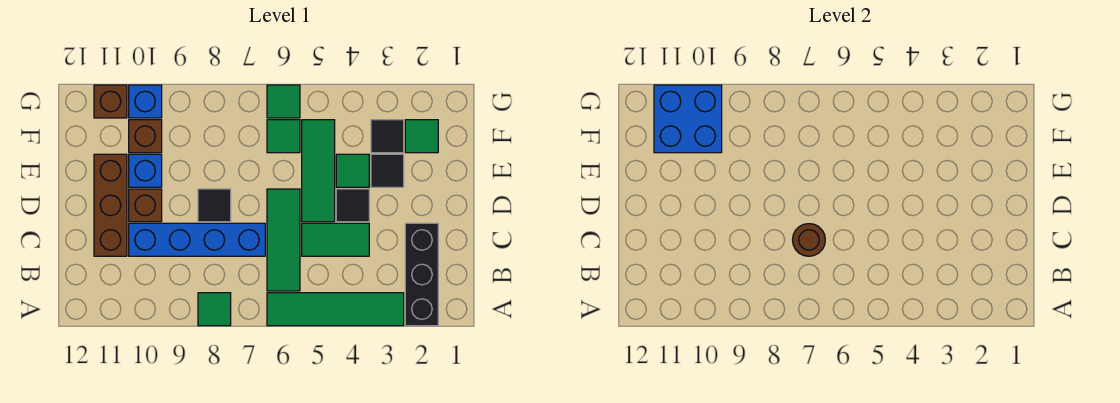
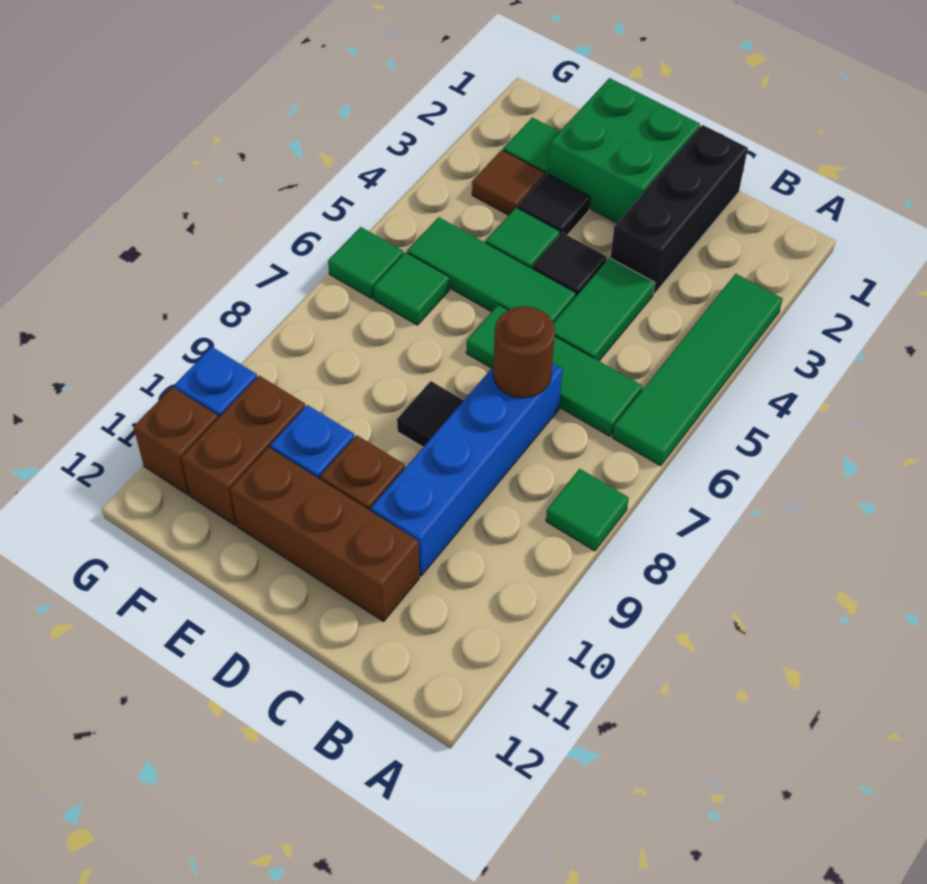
black 1x3 brick [405,223,438,326] -> black 1x3 brick turned to [611,125,748,294]
none -> green 2x2 brick [548,78,700,223]
black 1x1 tile [371,120,404,153] -> brown 1x1 tile [472,150,545,215]
brown 1x1 brick [129,120,162,153] -> brown 1x2 brick [181,376,305,525]
blue 2x2 brick [654,85,722,153] -> none

